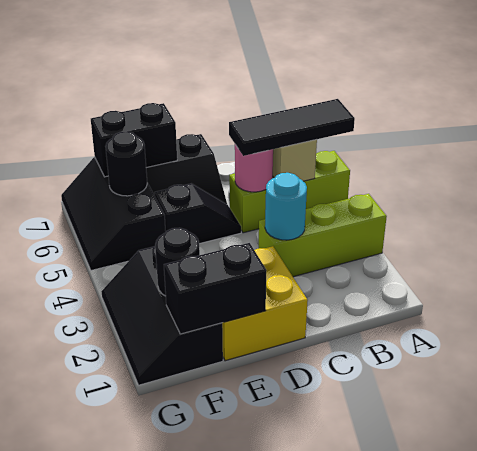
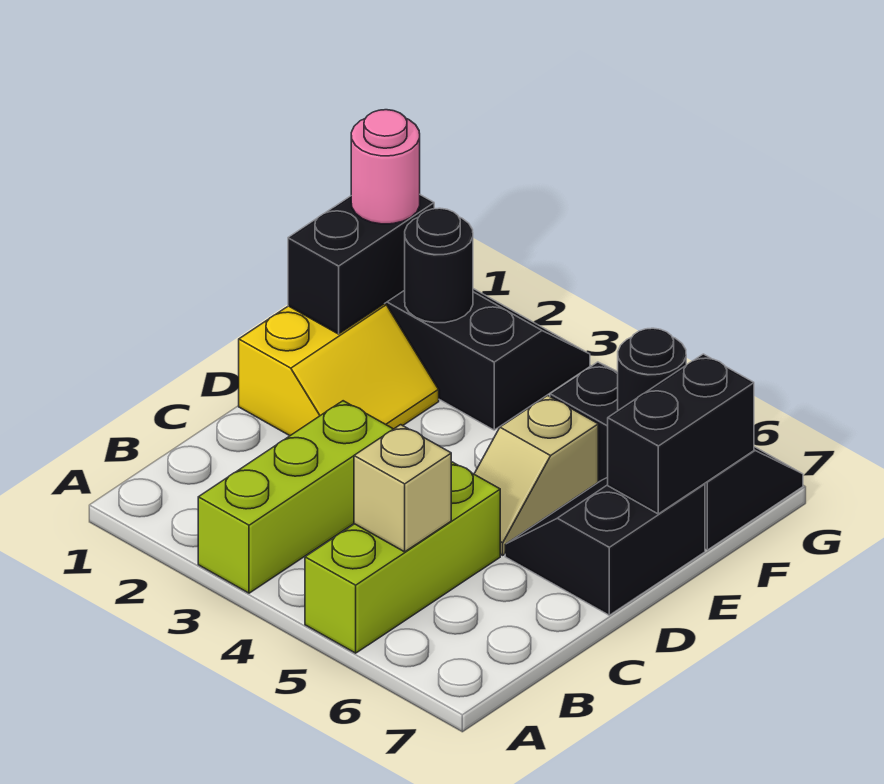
black 1x3 tile [229,99,355,156] -> none
cyan 1x1 round brick [265,173,307,240] -> none
pink 1x1 round brick [235,145,273,192] -> pink 1x1 round brick moved to [351,110,420,224]
yellow 2x2 brick [222,246,308,361] -> yellow 2x2 slope [239,304,439,436]
black 1x2 slope [155,184,241,244] -> tan 1x2 slope [474,395,598,555]

